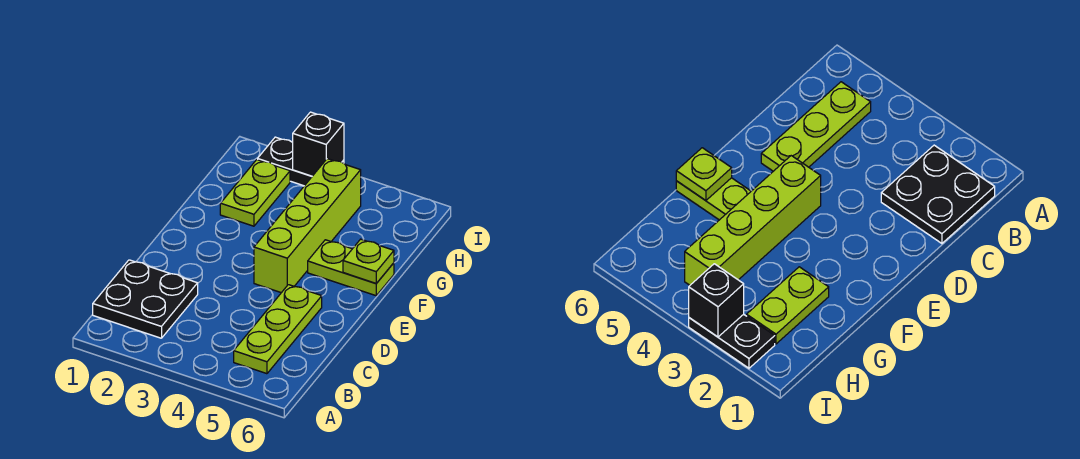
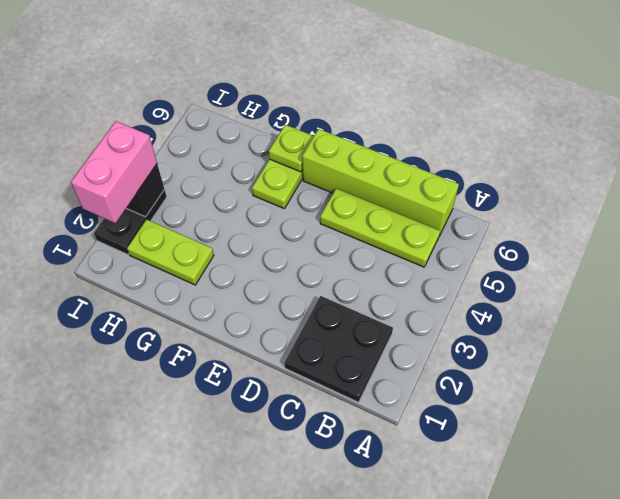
lime 1x4 brick [254,159,361,293] -> lime 1x4 brick moved to [302,129,459,236]
none -> pink 1x2 brick [71,121,157,223]

